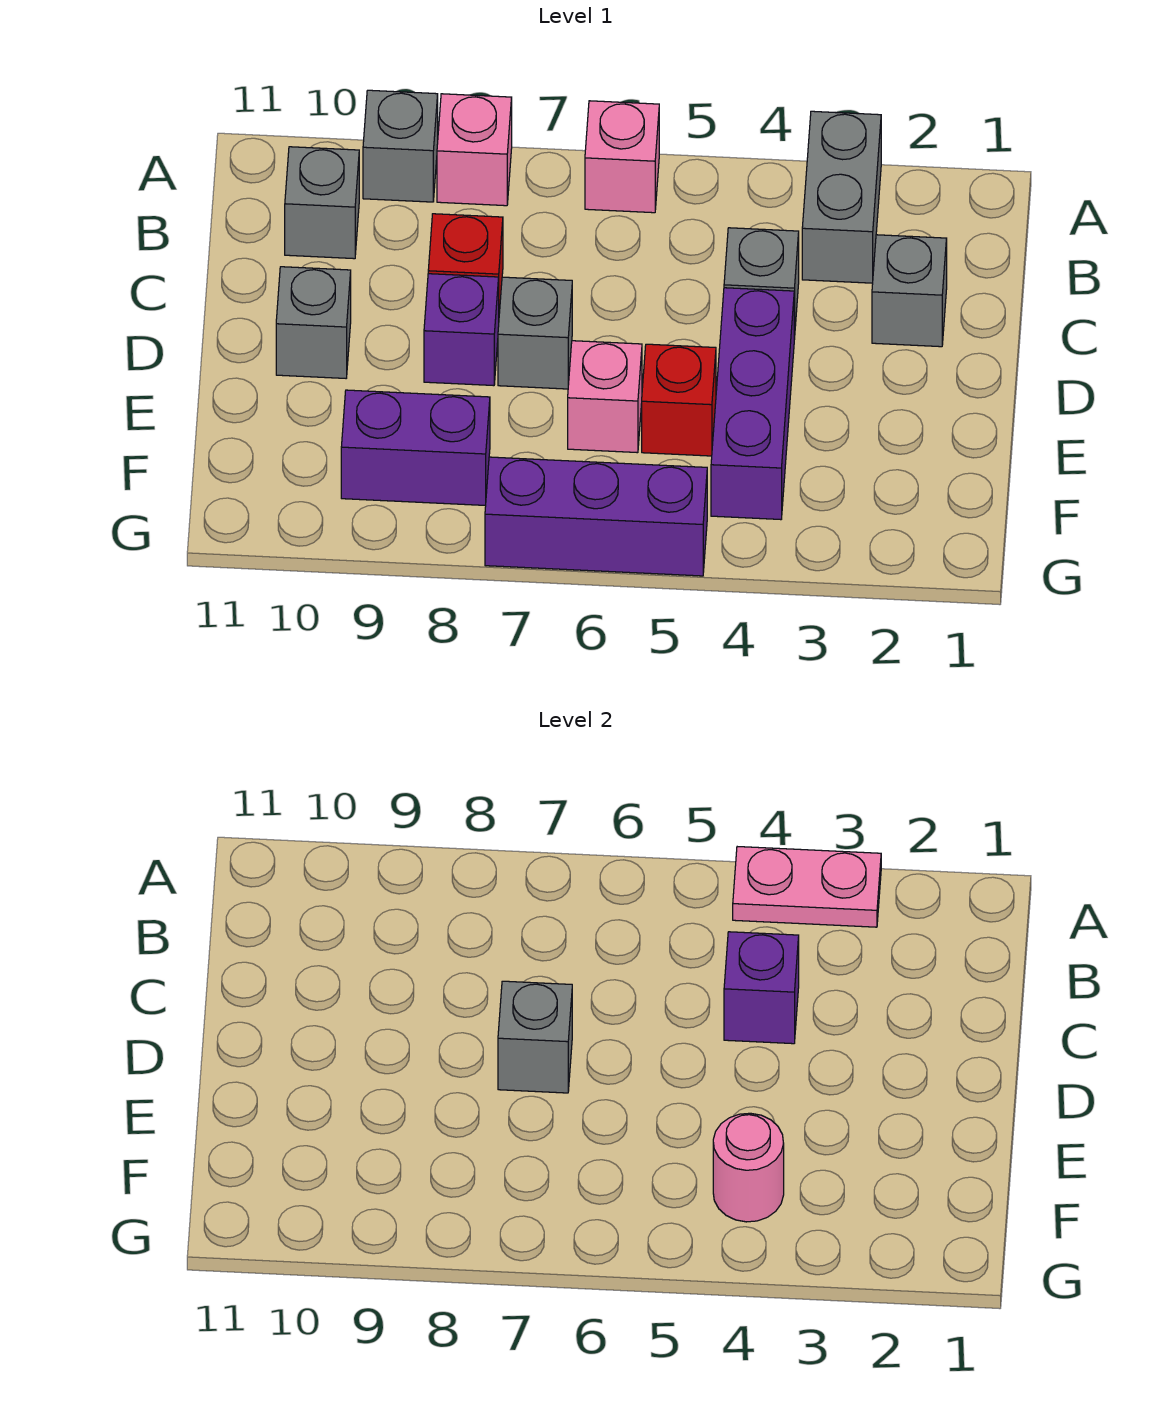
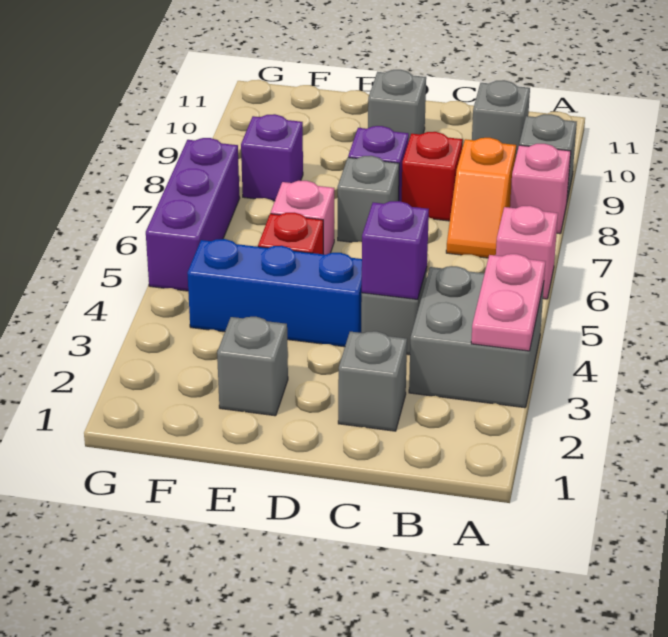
grey 1x2 brick [802,111,881,283] -> grey 2x2 brick [409,266,544,408]
none -> orange 1x2 slope [446,138,516,258]
purple 1x3 brick [711,288,794,520] -> blue 1x3 brick [187,239,362,347]
grey 1x1 brick [498,981,572,1093] -> grey 1x1 brick moved to [217,317,288,416]
pink 1x1 round brick [713,1113,784,1222] -> none
purple 1x2 brick [341,390,490,505] -> purple 1x1 brick [241,114,303,201]

